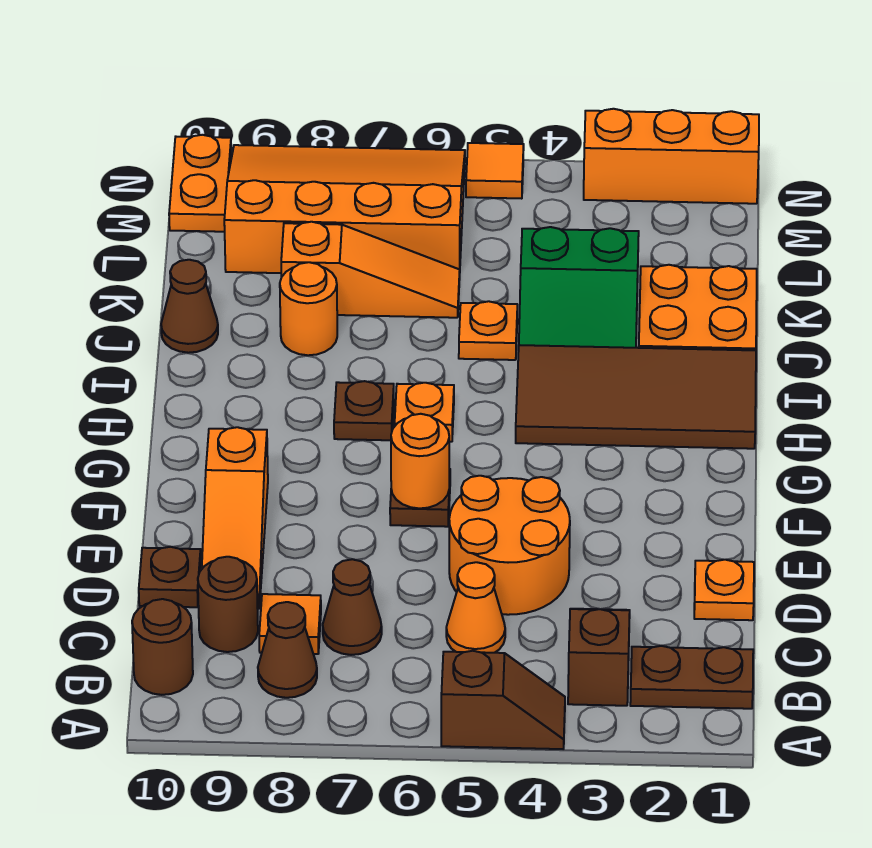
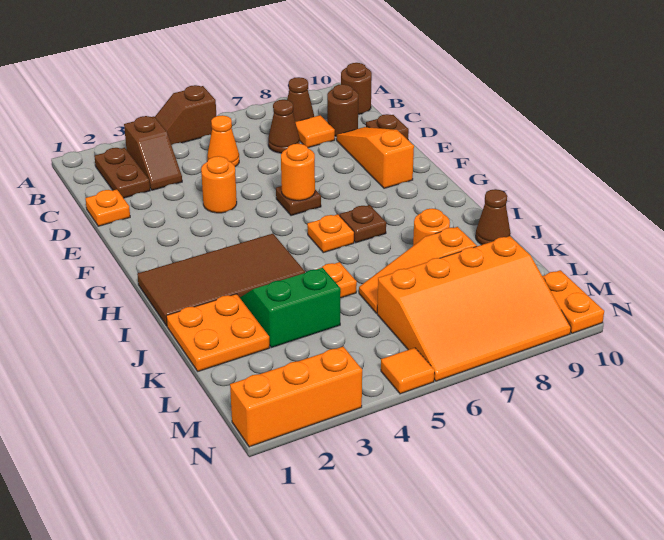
brown 1x2 plate [630,646,753,709] -> brown 1x2 plate turned to [94,148,150,198]
orange 2x2 round brick [449,476,570,615] -> orange 1x1 round brick [201,156,237,213]

